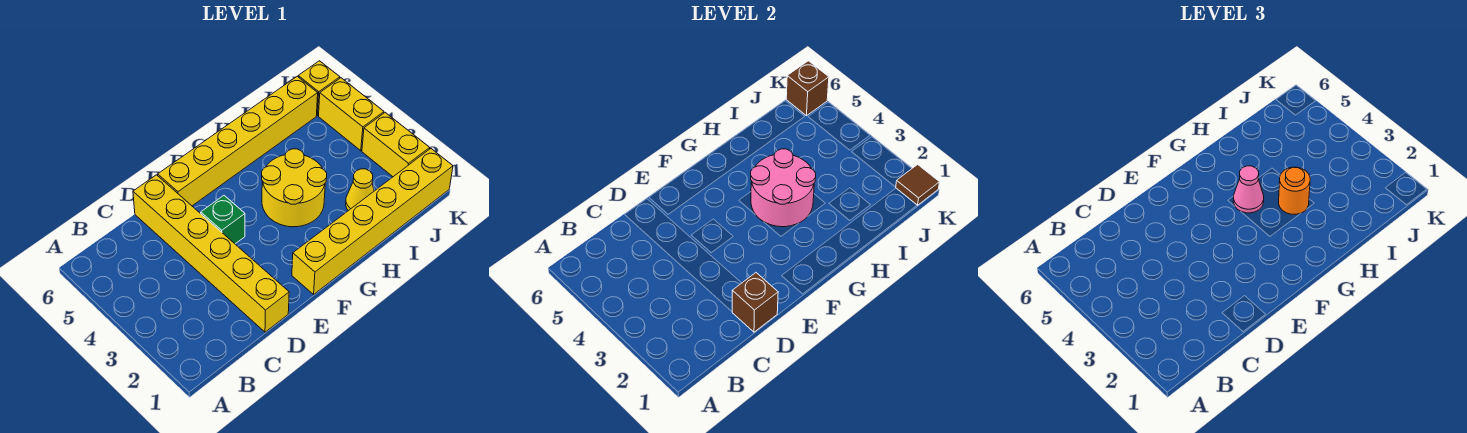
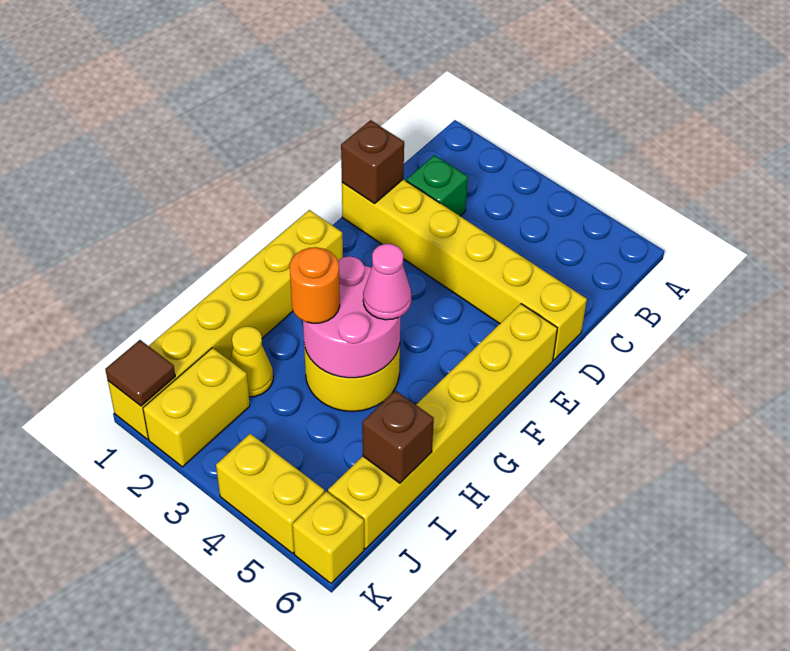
green 1x1 brick [201,196,245,244] -> green 1x1 brick moved to [406,155,468,216]
yellow 1x2 brick [362,113,430,177] -> yellow 1x2 brick turned to [143,348,250,467]
brown 1x1 brick [786,61,829,116] -> brown 1x1 brick moved to [362,391,434,483]

